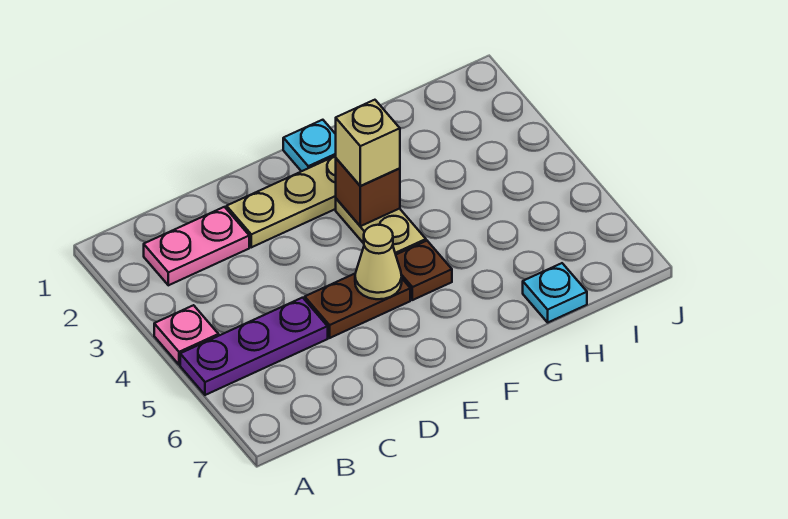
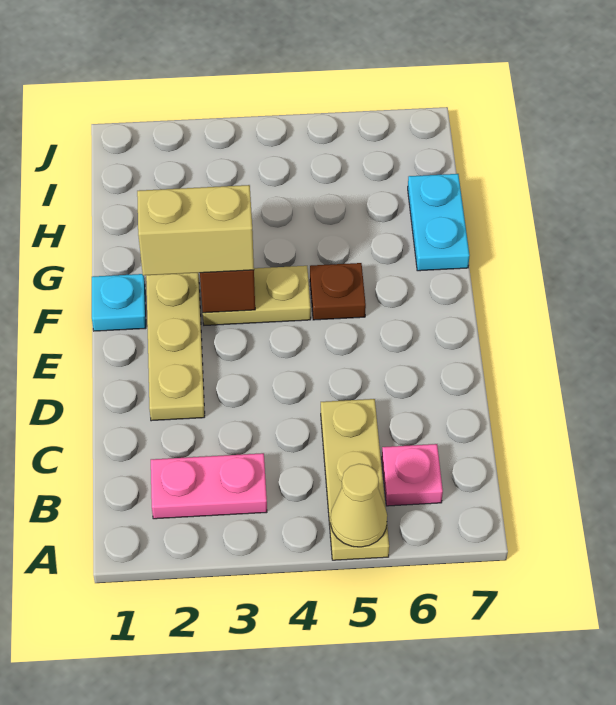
pink 1x1 plate [154,305,219,365] -> pink 1x1 plate moved to [382,444,443,506]
purple 1x3 plate [180,298,328,395] -> tan 1x3 plate [321,399,389,560]
pink 1x2 plate [144,207,249,285] -> pink 1x2 plate turned to [151,453,267,519]
brown 1x2 plate [305,274,410,338] -> none
tan 1x1 cone [355,225,402,299] -> tan 1x1 cone moved to [331,464,387,547]
tan 1x1 brick [336,100,400,186] -> tan 1x2 brick [137,185,254,276]
cyan 1x1 plate [523,263,587,322] -> cyan 1x2 plate [408,174,470,271]

